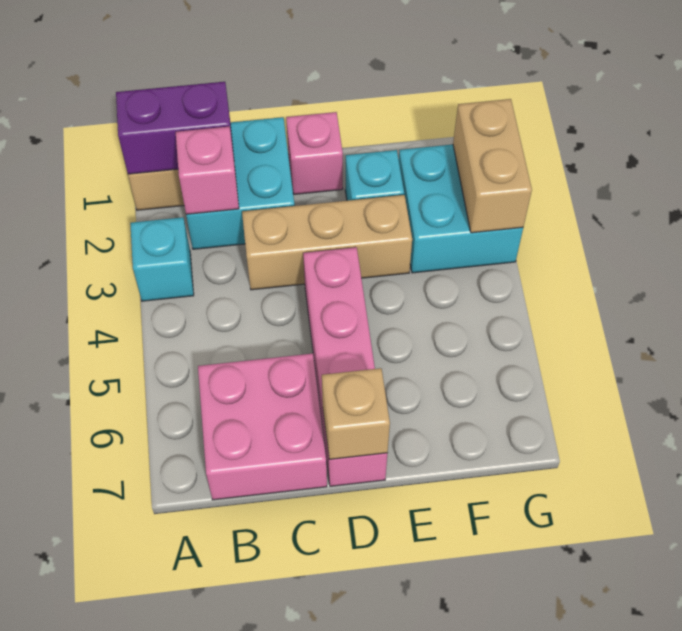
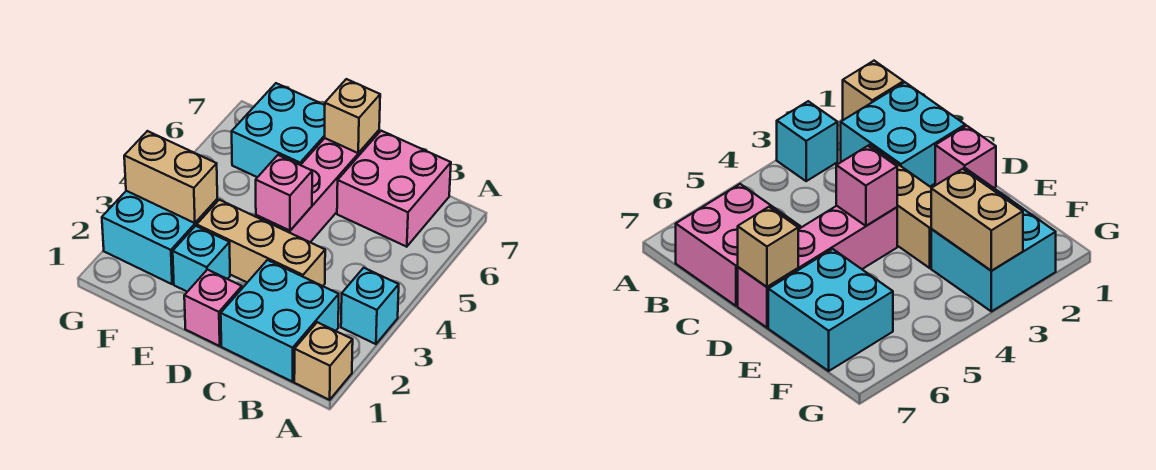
purple 1x2 brick [116,82,234,174] -> none
pink 1x1 brick [176,126,239,214] -> pink 1x1 brick moved to [256,155,312,231]
none -> cyan 2x2 brick [232,83,325,177]
tan 1x2 brick [453,99,532,233] -> tan 1x2 brick turned to [124,131,217,223]

